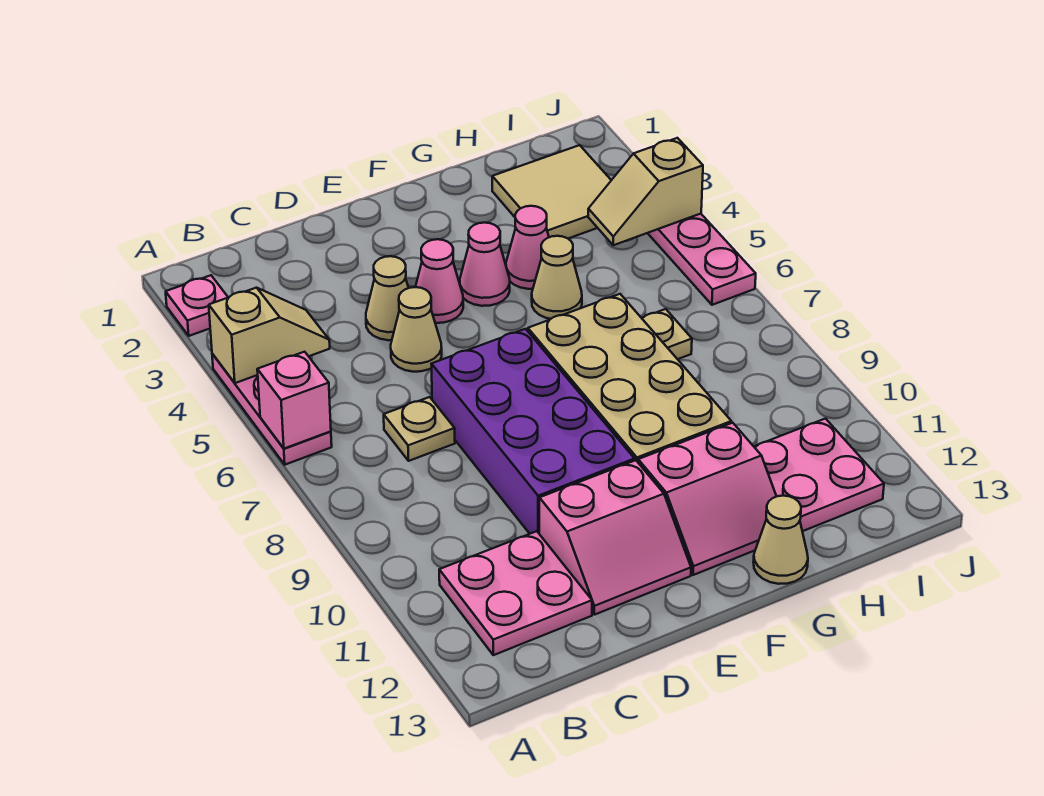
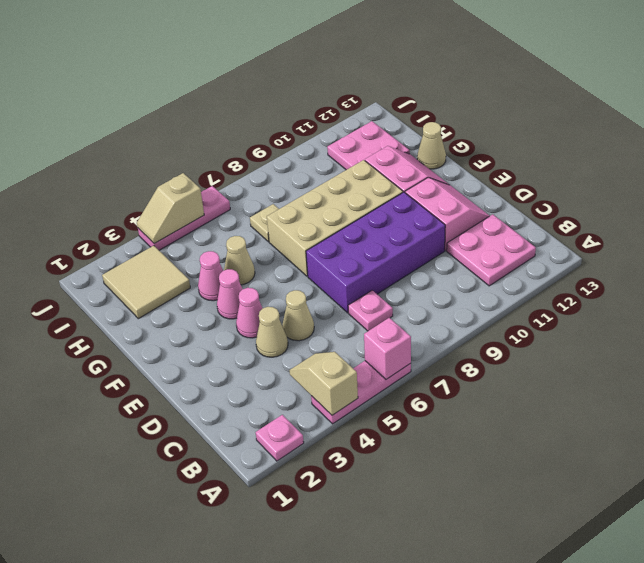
tan 1x1 plate [384,397,455,461] -> pink 1x1 plate [348,290,393,331]
tan 1x2 slope [588,138,703,245] -> tan 1x2 slope turned to [137,173,204,244]

